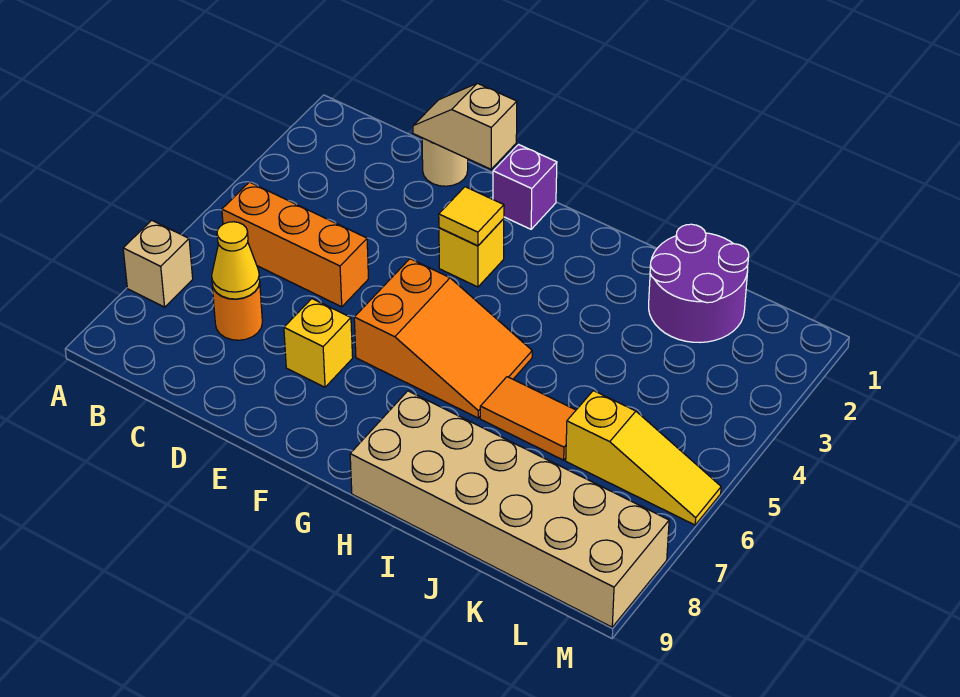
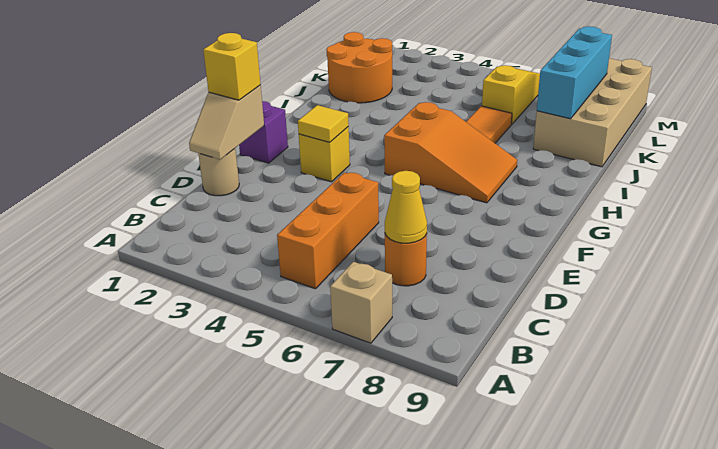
yellow 1x1 brick [284,299,353,387] -> yellow 1x1 brick moved to [203,33,261,100]
orange 2x3 slope [354,259,532,418] -> orange 2x3 slope turned to [384,102,517,203]
tan 2x6 brick [350,391,669,627] -> tan 2x4 brick [533,58,652,167]
purple 2x2 round brick [649,224,749,343] -> orange 2x2 round brick [327,32,392,103]
none -> cyan 1x3 brick [537,26,612,119]

